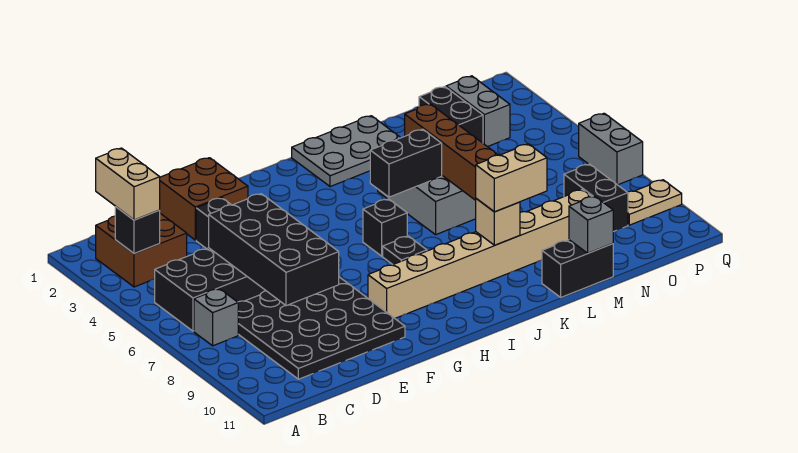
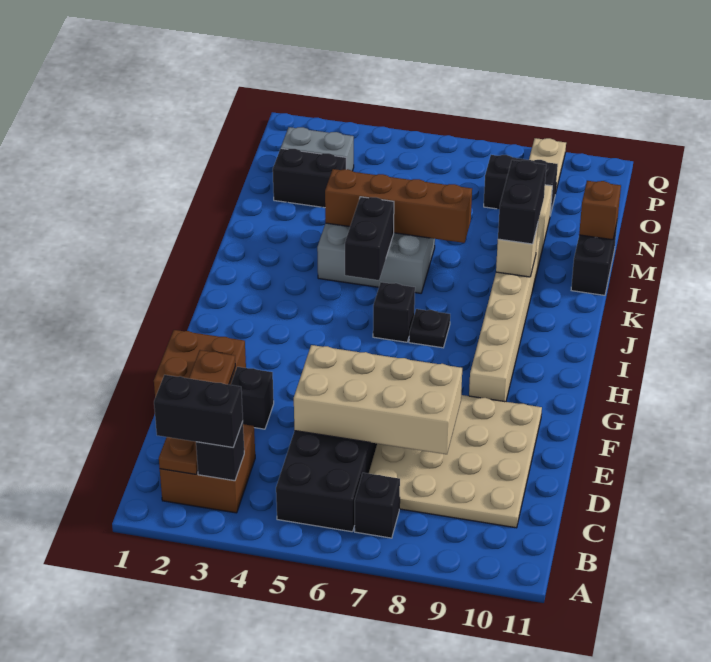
none -> brown 1x4 plate [159,350,235,474]
tan 1x2 brick [96,148,160,220] -> black 1x2 brick [154,375,243,447]
grey 1x1 brick [194,289,238,346] -> black 1x1 brick [355,473,400,538]
black 4x4 plate [238,277,405,379] -> tan 4x4 plate [369,395,542,528]
black 2x4 brick [209,194,339,306] -> tan 2x4 brick [294,345,462,454]
grey 2x3 plate [292,116,401,187] -> none
tan 1x2 brick [476,144,547,212] -> black 1x2 brick [498,160,546,244]
grey 1x1 brick [569,196,613,253] -> brown 1x1 brick [579,181,621,240]
grey 1x2 brick [579,113,643,185] -> none

